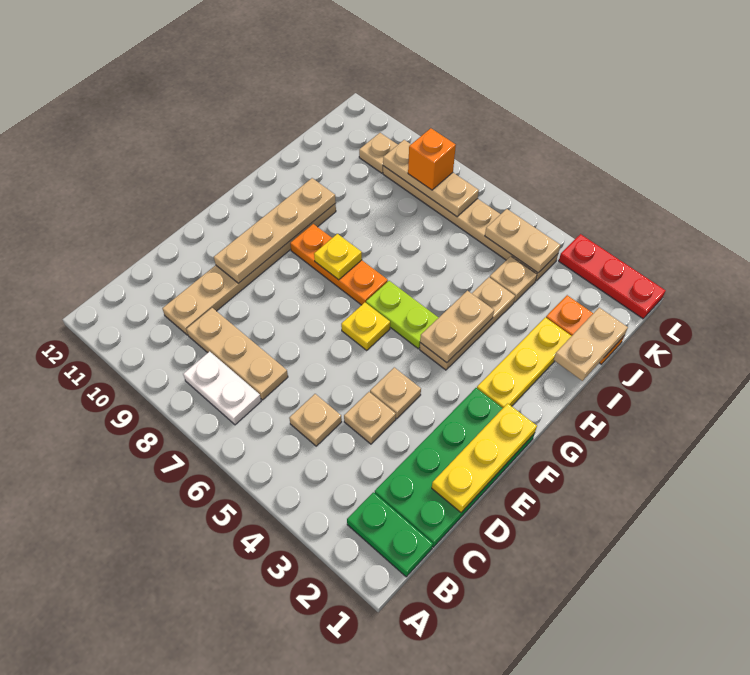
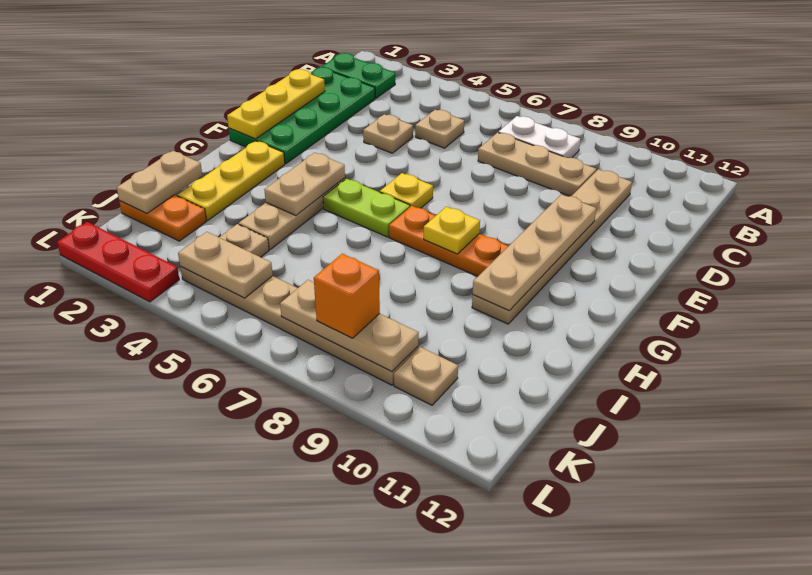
tan 1x1 plate [370,367,421,419] -> none

